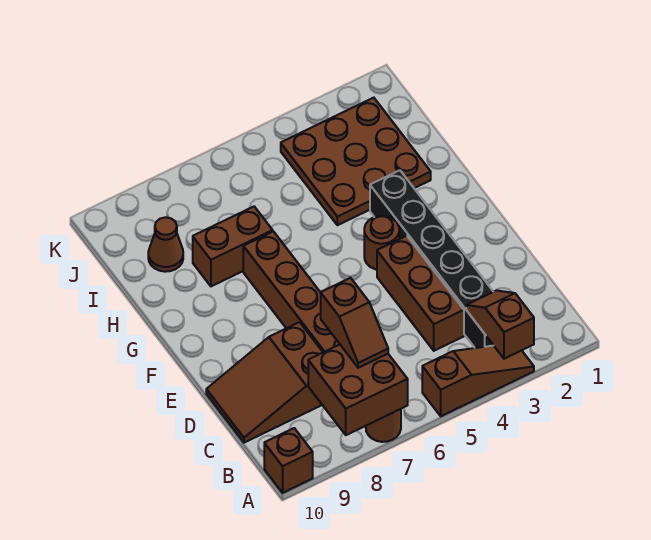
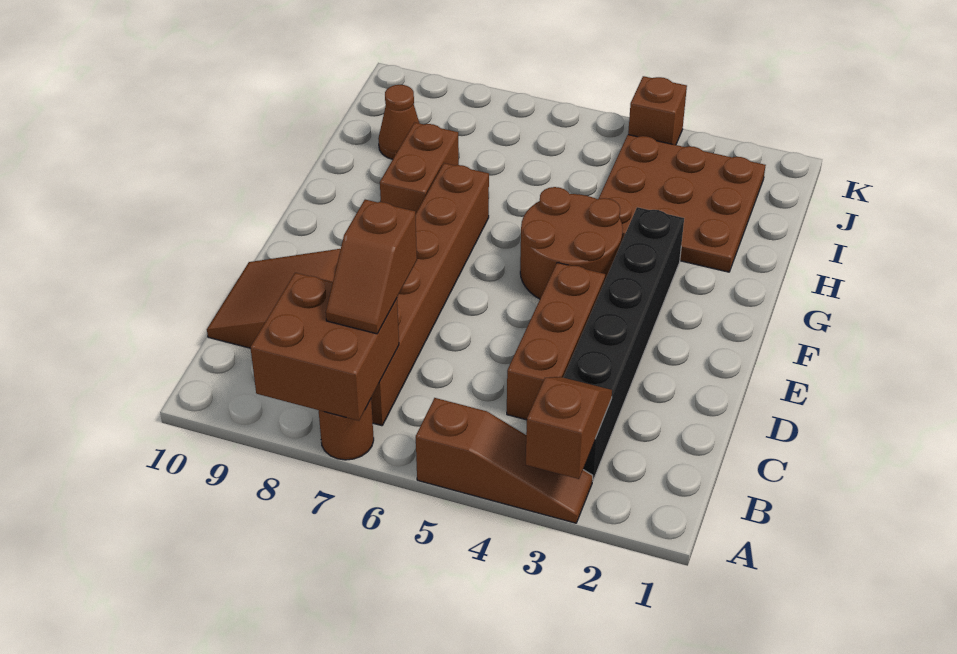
brown 1x1 brick [264,428,313,493] -> brown 1x1 brick moved to [628,76,687,145]
brown 1x1 round brick [364,216,399,270] -> brown 2x2 round brick [520,187,623,299]
brown 1x2 brick [193,207,273,286] -> brown 1x2 brick turned to [380,123,459,214]

